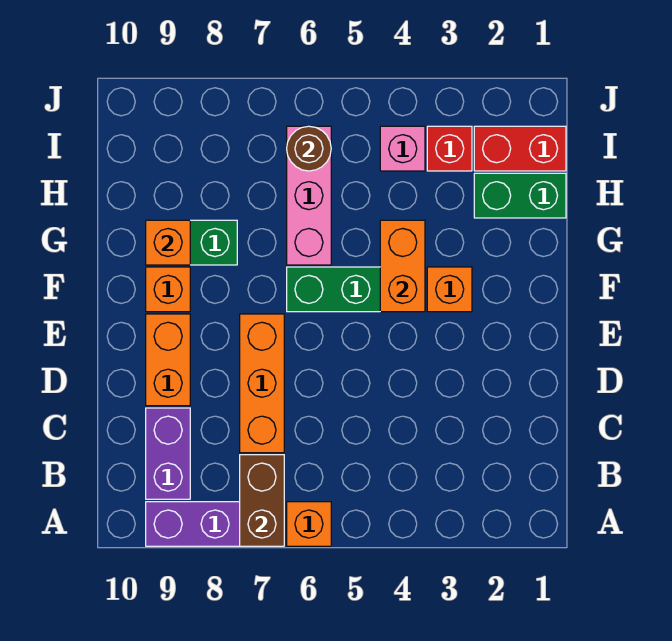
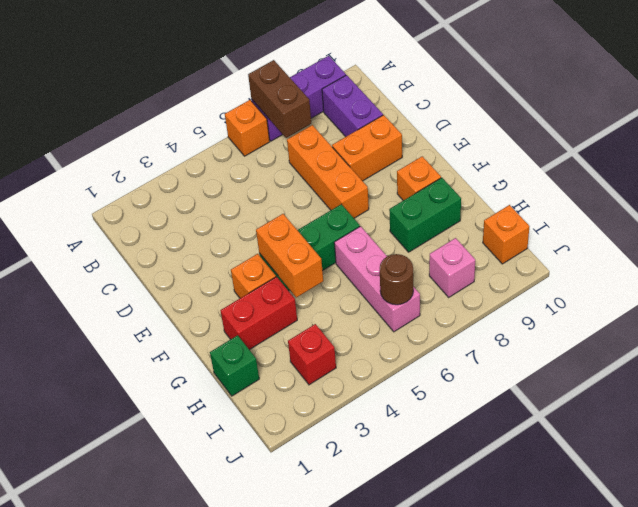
orange 1x2 brick [146,314,190,406] -> orange 1x2 brick turned to [332,115,402,181]
orange 1x1 brick [146,220,190,265] -> orange 1x1 brick moved to [483,205,530,264]
green 1x2 brick [474,173,566,218] -> green 1x1 brick [210,335,259,396]
red 1x2 brick [474,126,566,171] -> red 1x2 brick moved to [220,277,297,350]
pink 1x1 brick [380,126,425,171] -> pink 1x1 brick moved to [429,238,475,297]

